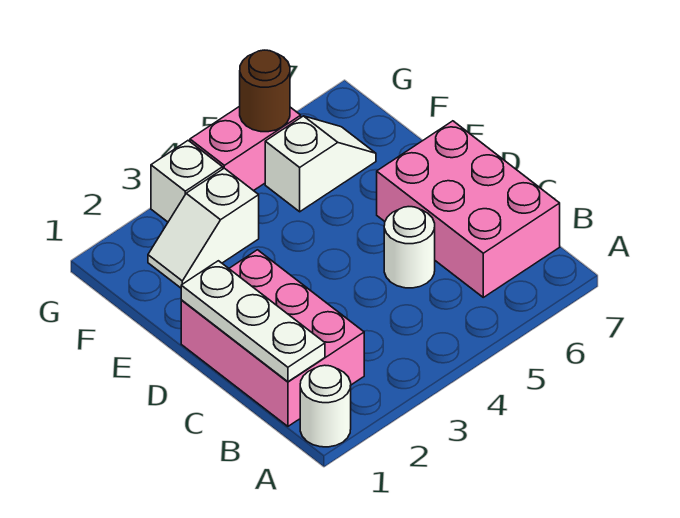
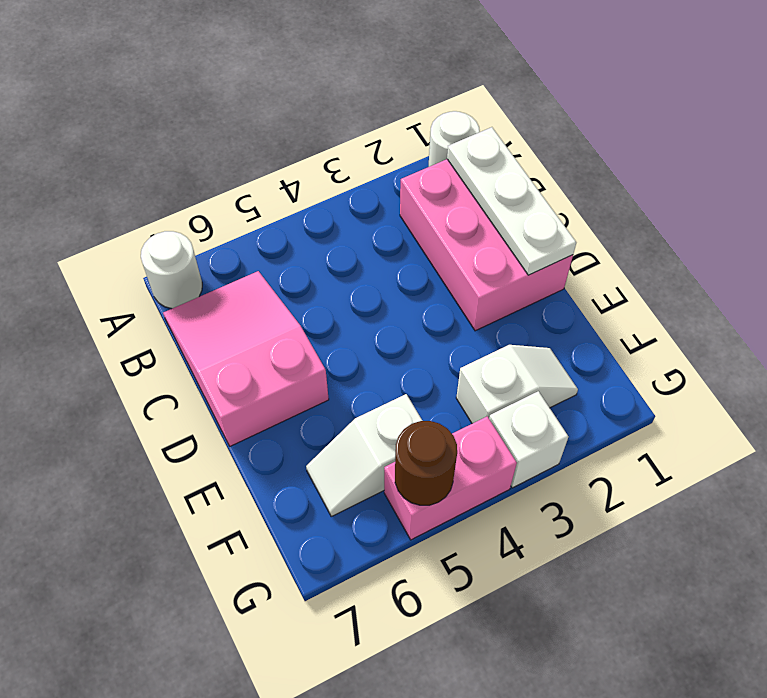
pink 2x3 brick [377,121,560,297] -> pink 2x3 slope [163,271,329,446]
white 1x1 round brick [384,207,435,288] -> white 1x1 round brick moved to [141,231,202,309]

